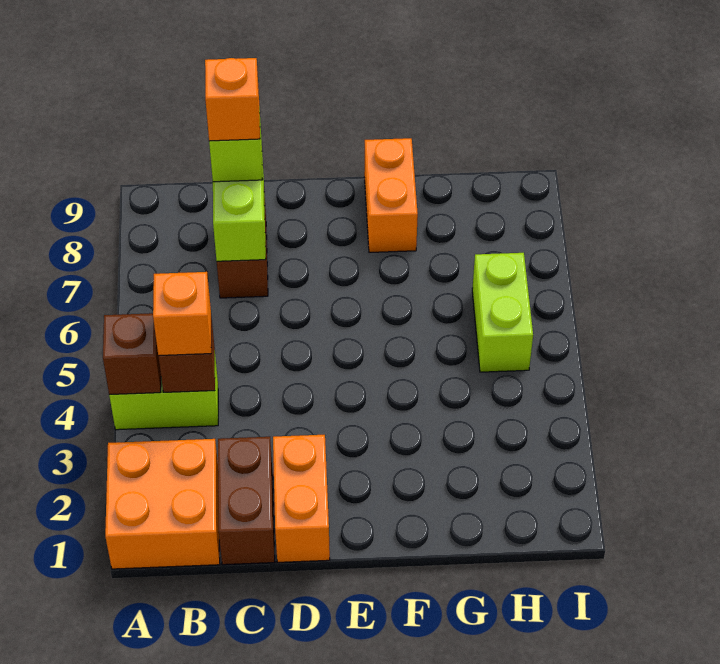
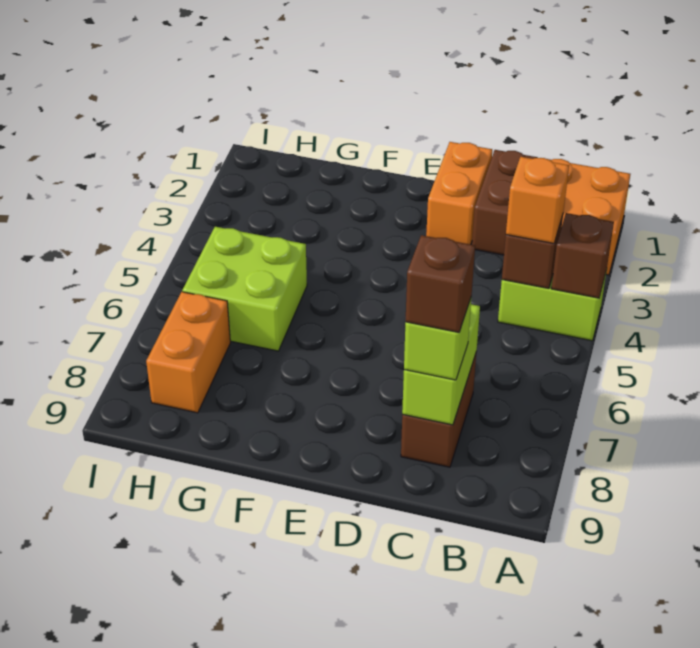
orange 1x1 brick [205,58,260,141] -> brown 1x1 brick [406,235,475,332]
orange 1x2 brick [364,138,418,253] -> orange 1x2 brick moved to [146,292,230,413]
lime 1x2 brick [472,253,533,372] -> lime 2x2 brick [182,227,307,351]

